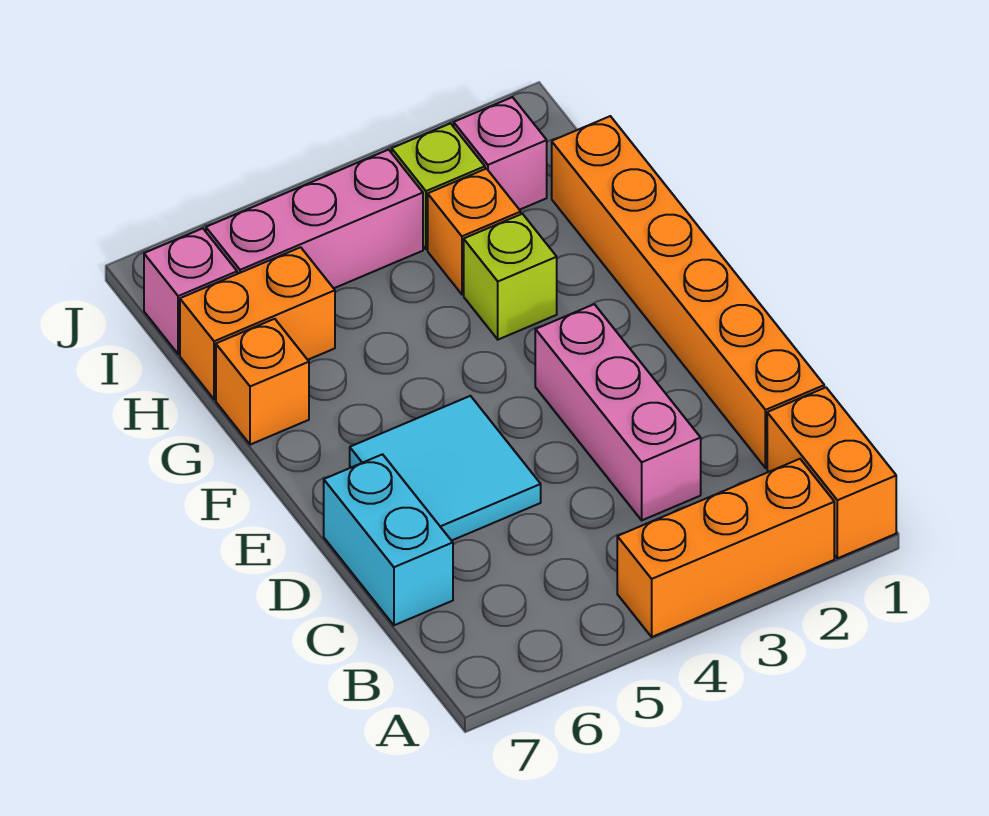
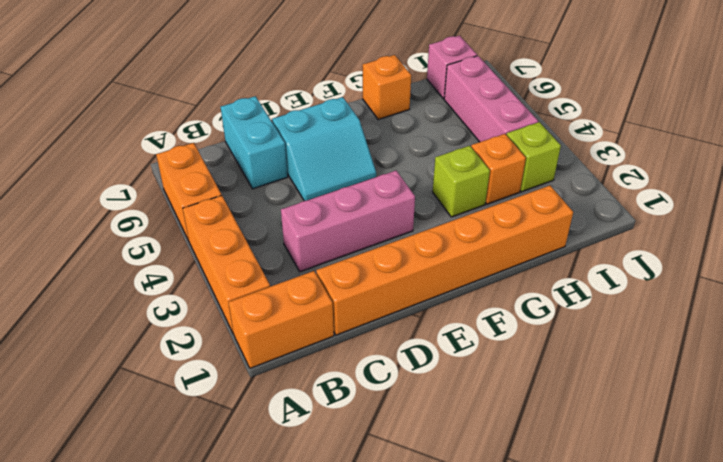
cyan 1x2 brick [324,454,453,625] -> cyan 1x2 brick turned to [221,96,288,189]
cyan 2x2 tile [350,396,541,541] -> cyan 2x2 slope [272,97,376,201]
orange 1x2 brick [180,247,335,399] -> orange 1x2 brick moved to [156,143,221,241]
pink 1x1 brick [454,97,547,210] -> none

